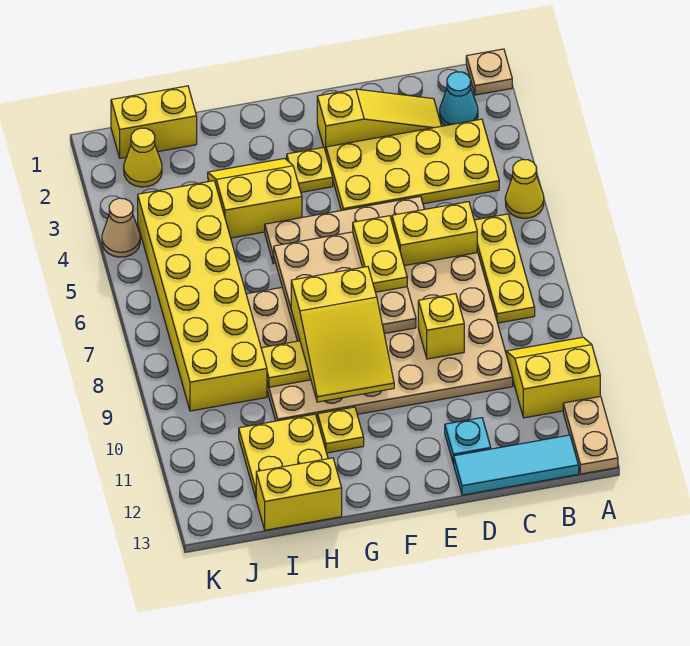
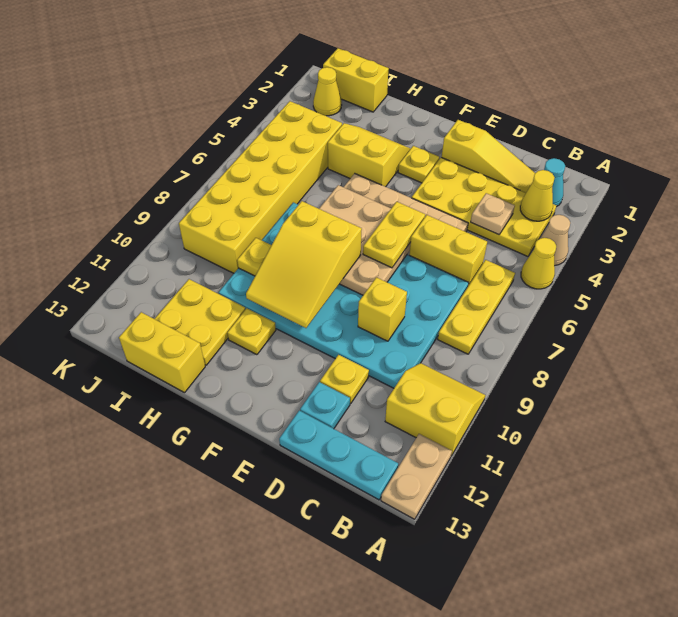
tan 1x1 plate [466,49,512,95] -> tan 1x1 plate moved to [471,193,515,235]
none -> yellow 1x1 cone [520,170,555,221]
cyan 1x3 tile [453,435,579,495] -> cyan 1x3 plate [279,411,398,500]
tan 4x6 plate [246,253,513,421] -> cyan 4x6 plate [219,202,469,388]
none -> yellow 1x1 plate [320,355,369,403]
tan 1x1 cone [102,198,140,257] -> tan 1x1 cone moved to [541,215,570,266]

